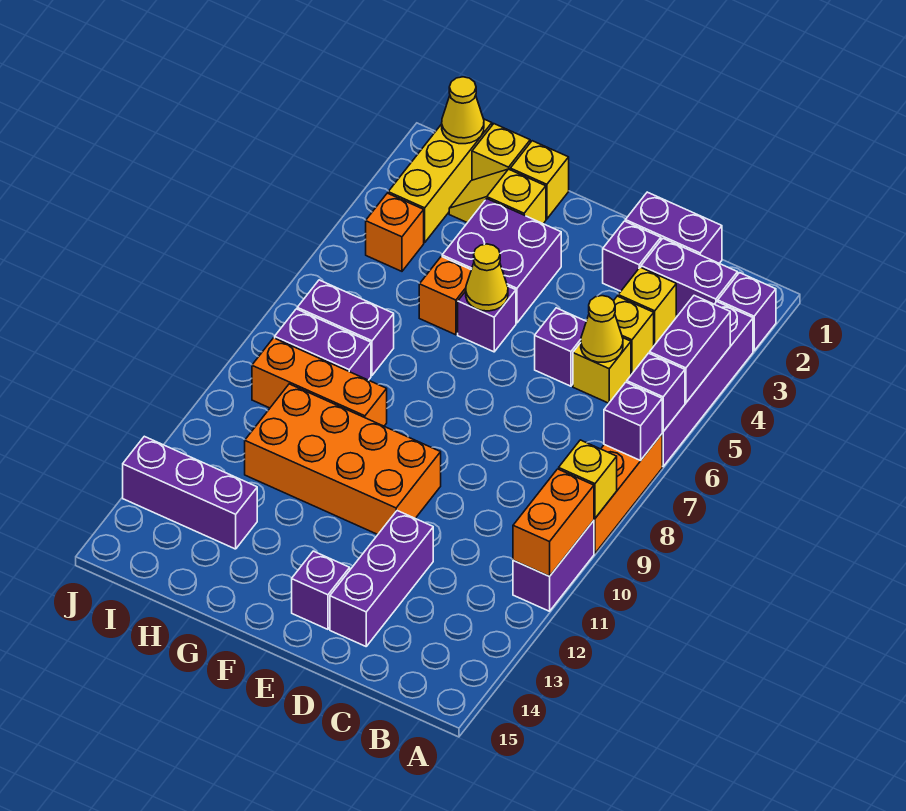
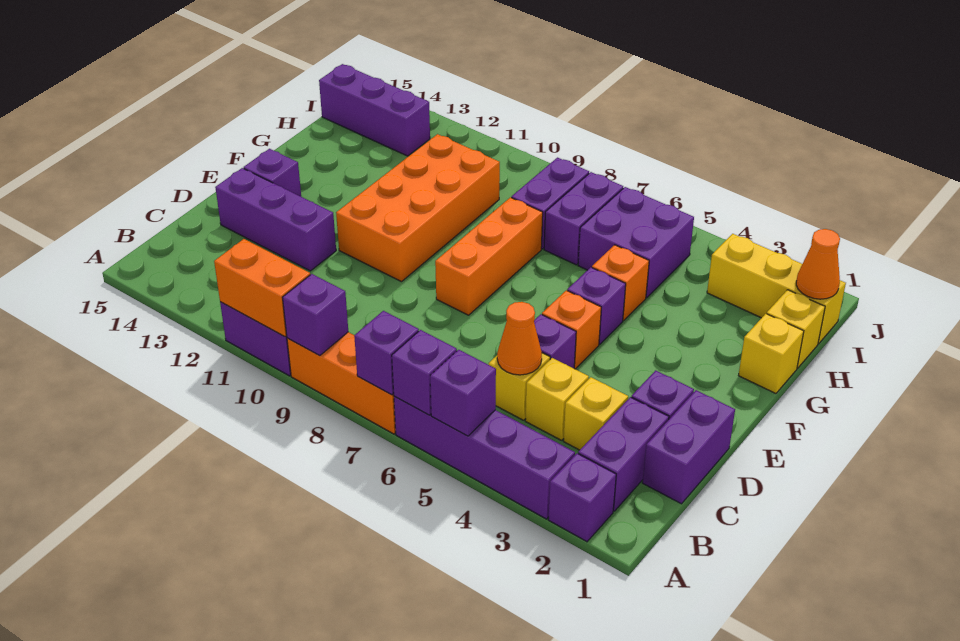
purple 1x2 brick [650,296,730,403] -> purple 1x1 brick [430,350,496,436]
yellow 1x1 brick [559,440,617,518] -> purple 1x1 brick [282,274,348,356]
yellow 1x1 cone [581,296,623,362] -> orange 1x1 cone [497,302,542,375]
purple 2x2 brick [442,199,561,323] -> purple 2x2 brick moved to [578,187,694,298]
yellow 1x1 cone [466,244,508,311] -> none
yellow 1x2 slope [449,169,546,224] -> none
orange 1x3 brick [252,338,387,426] -> orange 1x3 brick moved to [435,197,543,315]
purple 1x3 brick [123,436,257,549] -> purple 1x3 brick turned to [319,64,430,156]
yellow 1x1 cone [442,77,484,144] -> orange 1x1 cone [796,229,840,299]
orange 1x1 brick [366,193,424,271] -> orange 1x1 brick moved to [542,290,601,369]

